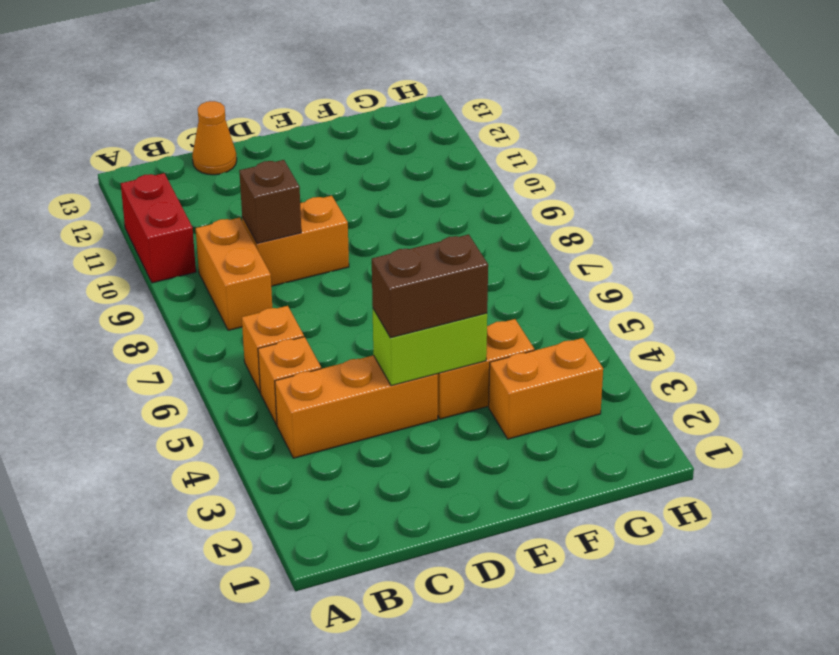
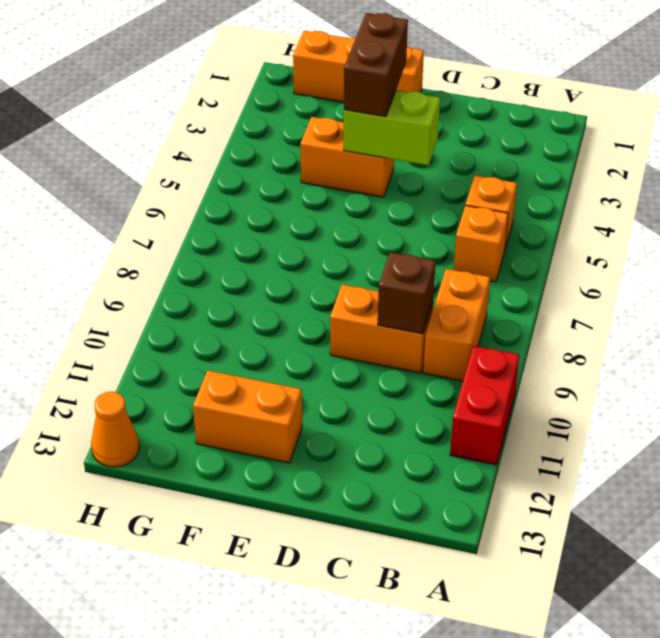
orange 1x3 brick [275,355,438,458] -> orange 1x3 brick moved to [293,31,424,102]
orange 1x1 cone [192,101,237,175] -> orange 1x1 cone moved to [91,392,140,467]
brown 1x2 brick [372,234,488,338] -> brown 1x2 brick turned to [344,13,408,117]
orange 1x2 brick [489,338,603,439] -> orange 1x2 brick moved to [193,371,302,463]

